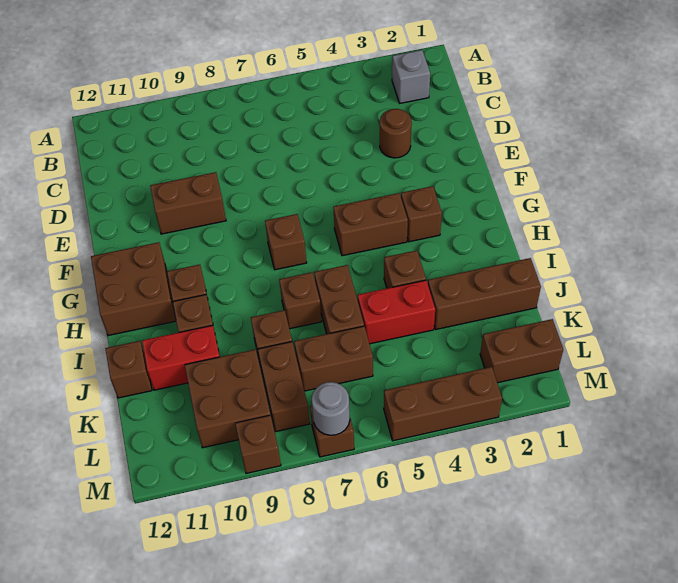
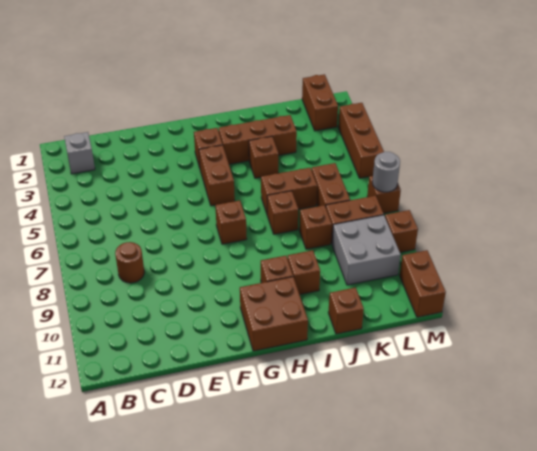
brown 1x1 round brick [380,109,412,158] -> brown 1x1 round brick moved to [115,242,144,283]
brown 1x2 brick [150,172,226,234] -> brown 1x2 brick moved to [400,250,446,317]
brown 1x3 brick [428,258,541,329] -> brown 1x3 brick turned to [219,115,297,164]
red 1x2 brick [358,280,435,344] -> none
red 1x2 brick [142,325,220,390] -> none
brown 2x2 brick [185,349,271,448] -> grey 2x2 brick [332,215,401,285]

